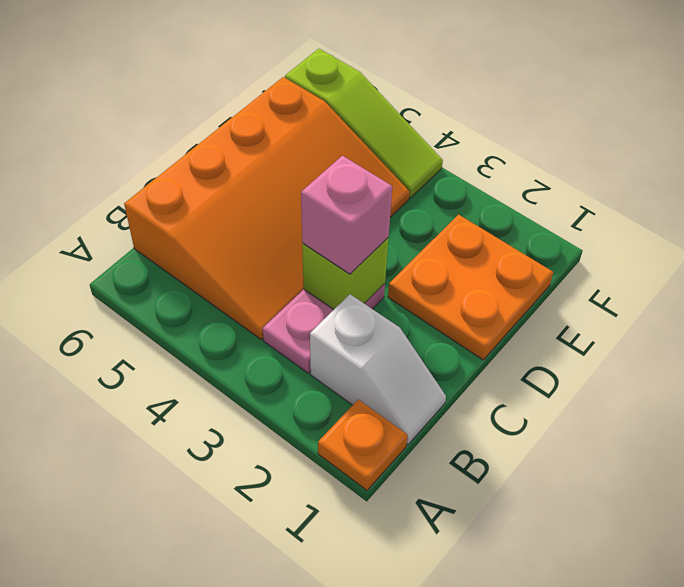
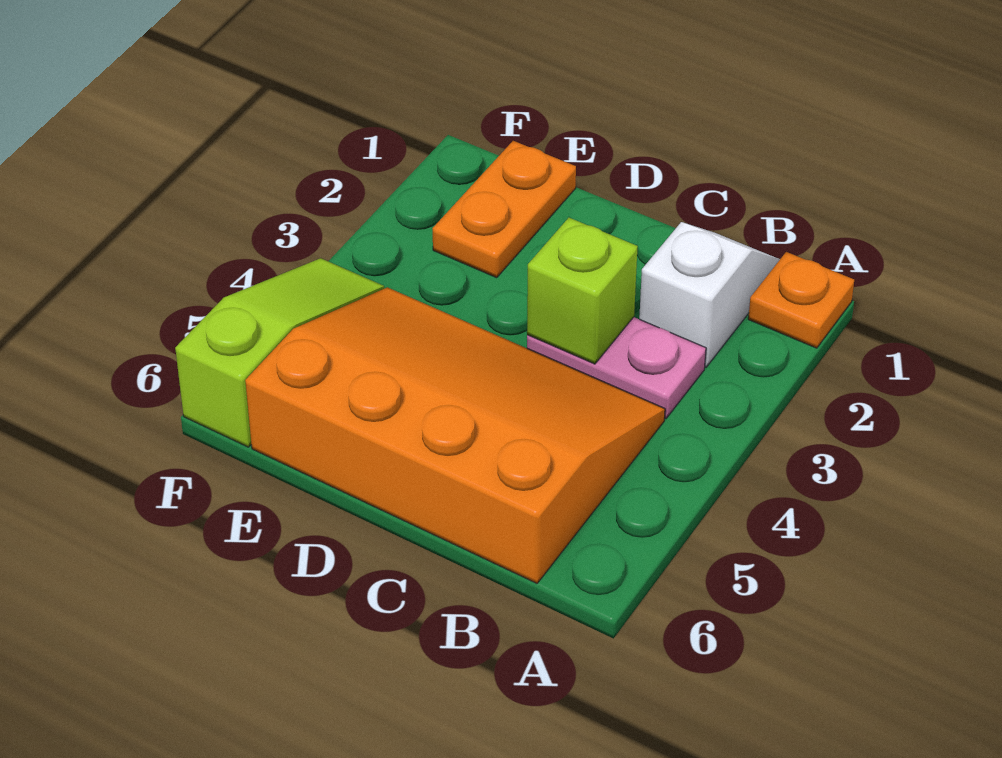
pink 1x1 brick [301,156,392,274] -> none
orange 2x2 plate [388,215,553,360] -> orange 1x2 plate [432,141,576,278]

